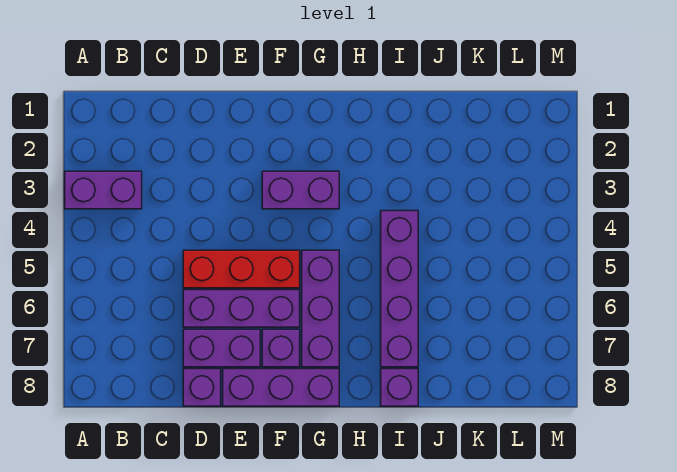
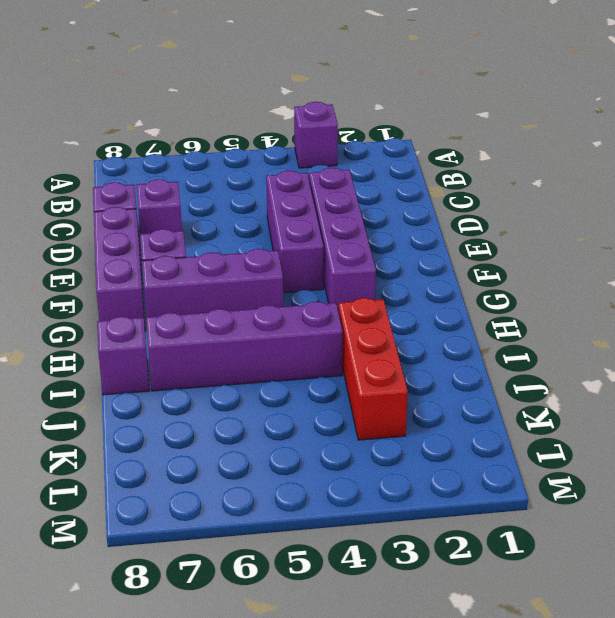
purple 1x2 brick [65,171,142,209] -> purple 1x1 brick [294,102,338,168]
red 1x3 brick [183,250,300,288] -> red 1x3 brick moved to [338,298,408,440]
purple 1x3 brick [183,290,300,327] -> purple 1x3 brick moved to [266,171,324,293]
purple 1x2 brick [183,329,260,367] -> purple 1x1 brick [137,179,182,234]
purple 1x2 brick [262,171,339,209] -> purple 1x4 brick [309,168,376,308]

